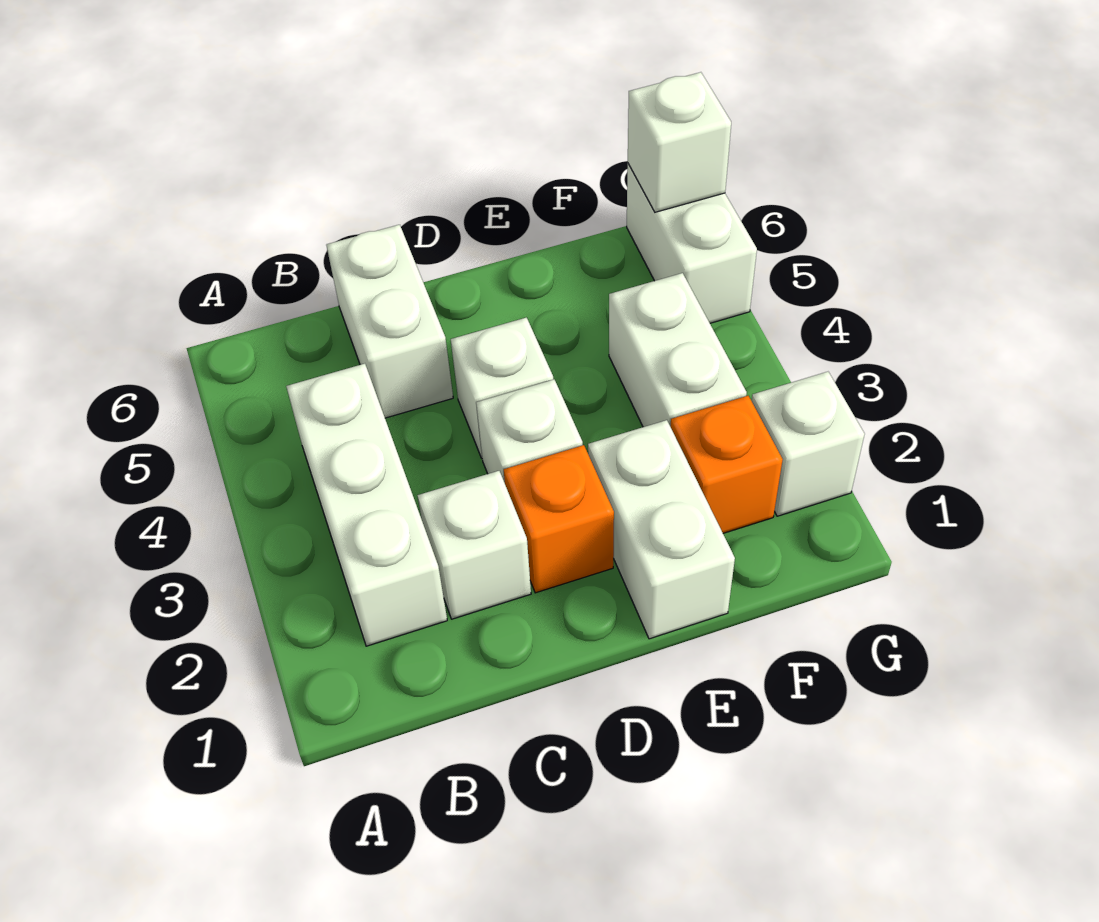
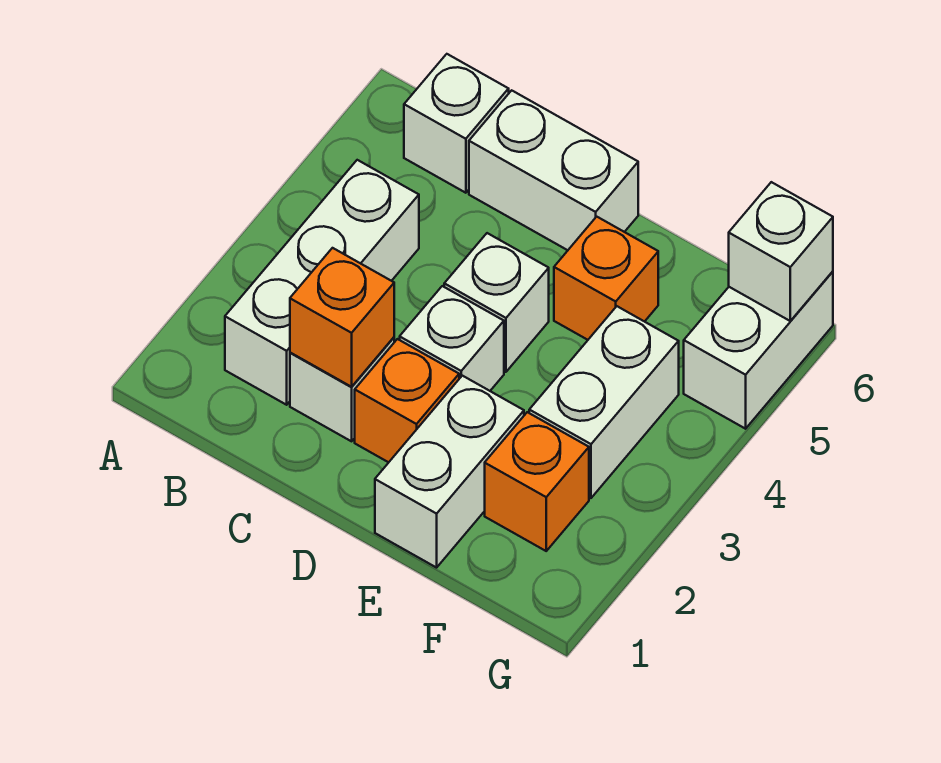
none -> orange 1x1 brick [290,248,394,387]
white 1x2 brick [326,225,453,418] -> white 1x2 brick turned to [469,90,638,250]
none -> orange 1x1 brick [554,217,658,340]
white 1x1 brick [752,372,865,516] -> white 1x1 brick moved to [404,54,509,193]

